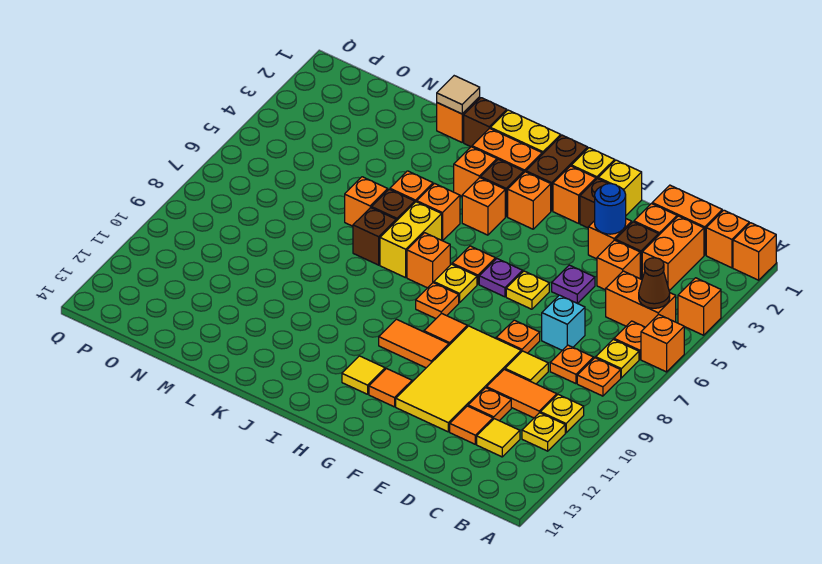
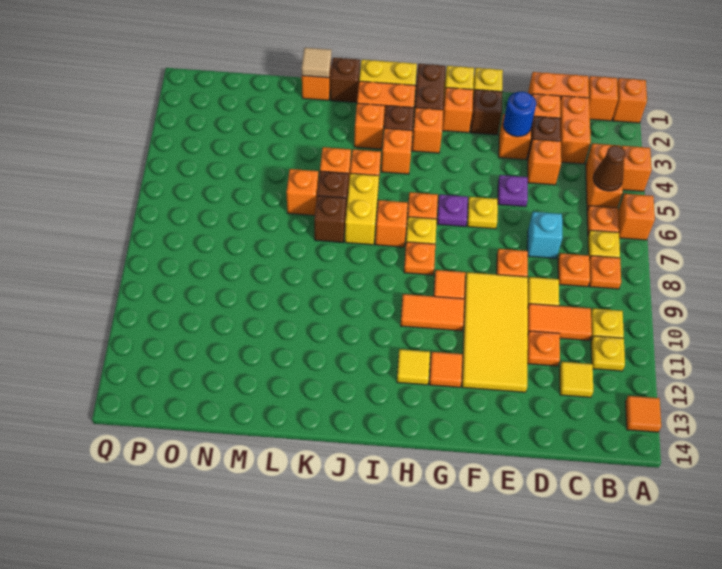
orange 1x2 brick [606,271,676,327] -> orange 1x2 brick turned to [586,143,623,211]
orange 1x1 tile [450,406,493,444] -> orange 1x1 tile moved to [625,396,661,432]

